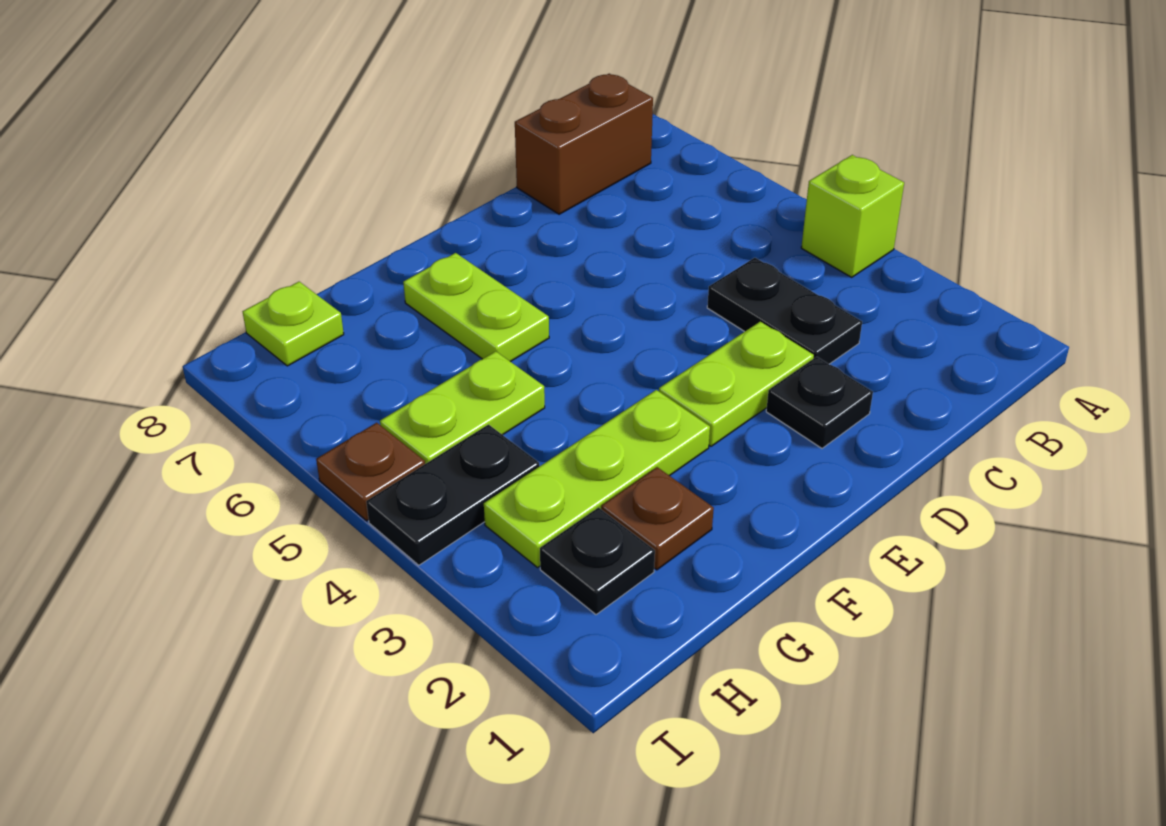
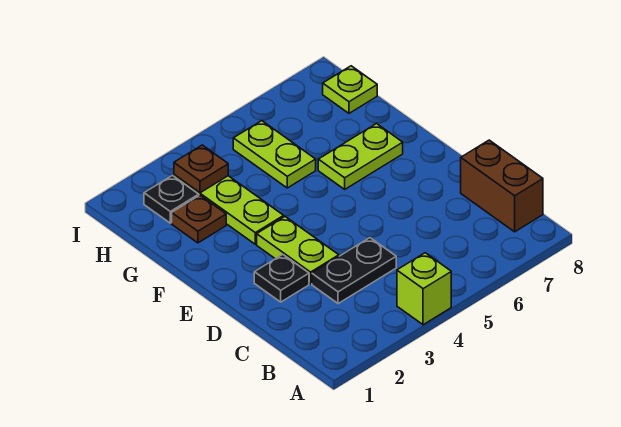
black 1x2 plate [366,425,540,565] -> none
brown 1x1 plate [316,423,425,521] -> brown 1x1 plate moved to [174,145,228,193]

